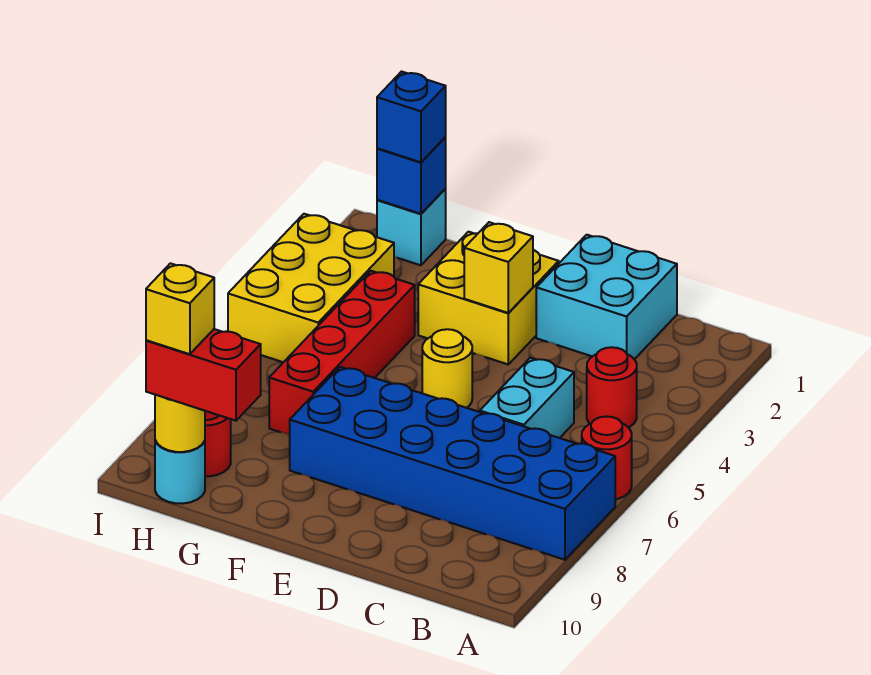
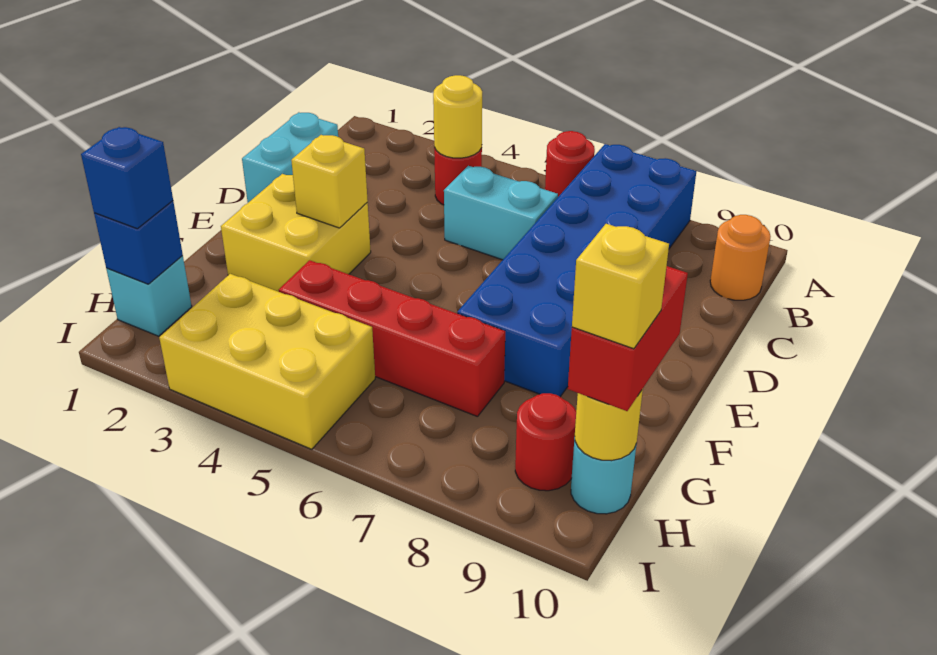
none -> orange 1x1 round brick [710,215,771,300]
cyan 2x2 brick [536,235,677,359] -> cyan 1x2 brick [242,112,338,202]
yellow 1x1 round brick [422,329,472,408] -> yellow 1x1 round brick moved to [433,75,482,158]

